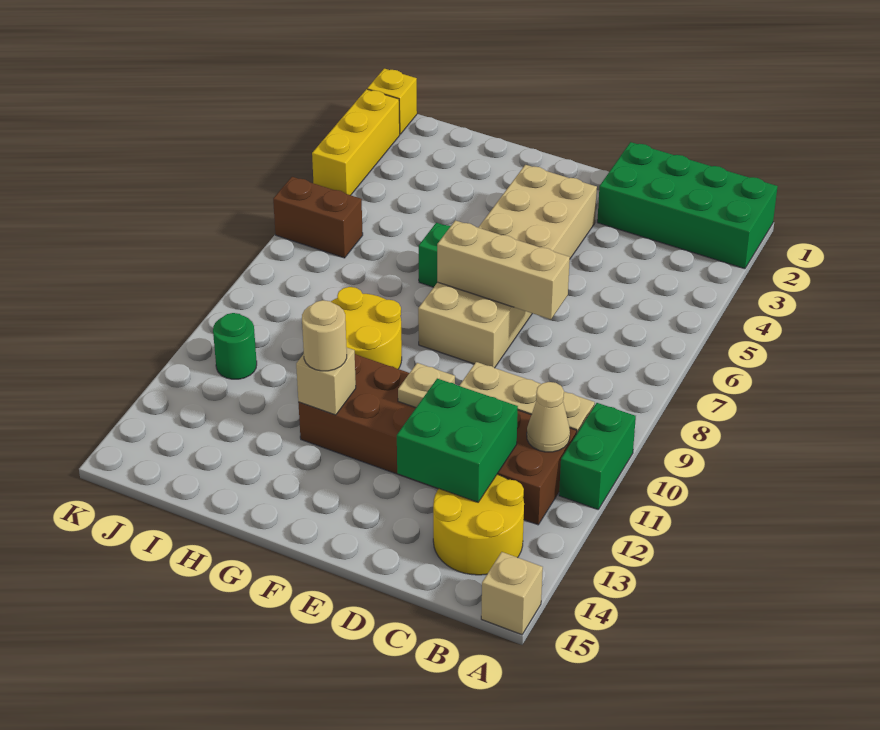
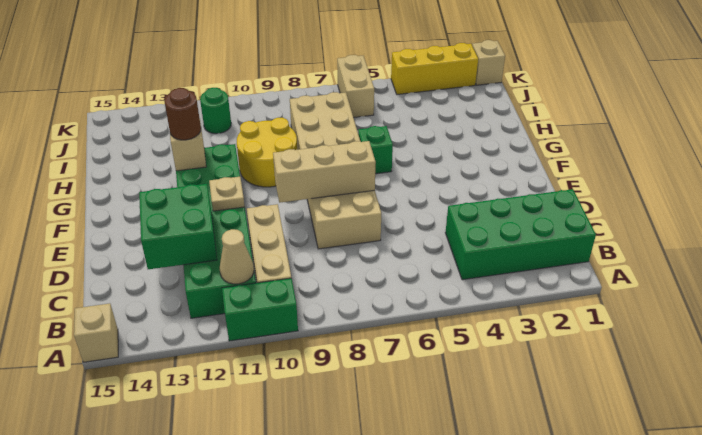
green 2x4 brick [597,142,778,269] -> green 2x4 brick turned to [445,189,596,280]
brown 2x6 brick [298,354,577,525] -> green 2x6 brick [176,144,256,318]
yellow 2x2 round brick [433,474,524,575] -> none
tan 1x3 brick [437,220,570,319] -> tan 1x3 brick turned to [273,141,376,203]
tan 2x6 brick [418,165,597,368] -> tan 2x6 brick turned to [290,92,381,249]
tan 1x1 round brick [302,300,347,371] -> brown 1x1 round brick [164,88,201,140]
brown 1x2 brick [273,177,363,258] -> tan 1x2 brick [337,55,374,118]
yellow 1x1 brick [367,69,417,134] -> tan 1x1 brick [472,40,505,85]

